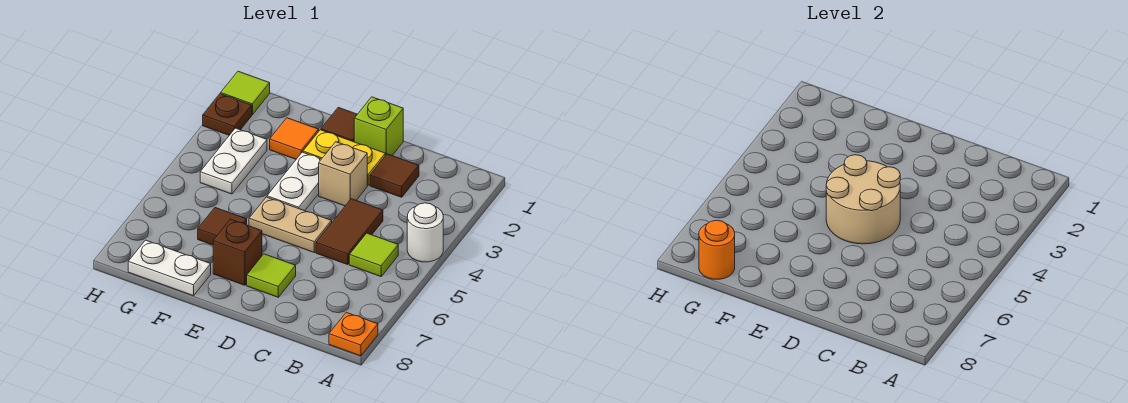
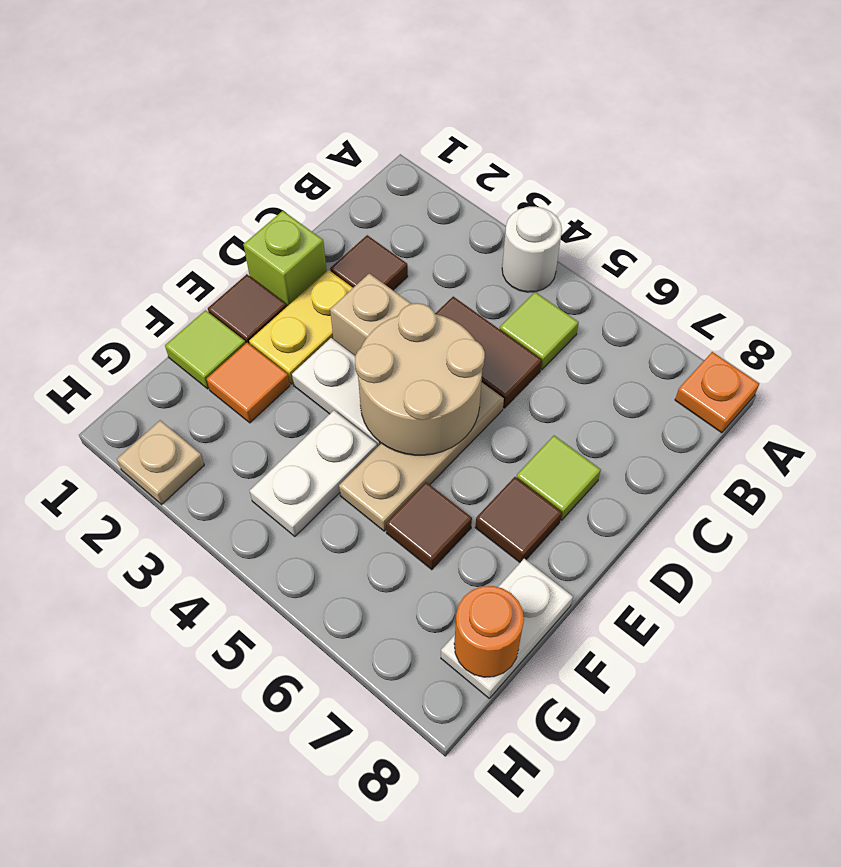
tan 1x2 plate [249,197,332,252] -> tan 1x3 plate [339,382,504,531]
brown 1x1 brick [213,219,262,285] -> brown 1x1 tile [475,477,562,562]
white 1x2 plate [200,128,267,194] -> white 1x2 plate turned to [250,410,377,536]
lime 1x1 tile [221,71,270,115] -> lime 1x1 tile moved to [165,310,246,389]
brown 1x1 plate [203,94,252,135] -> tan 1x1 plate [117,420,204,504]

